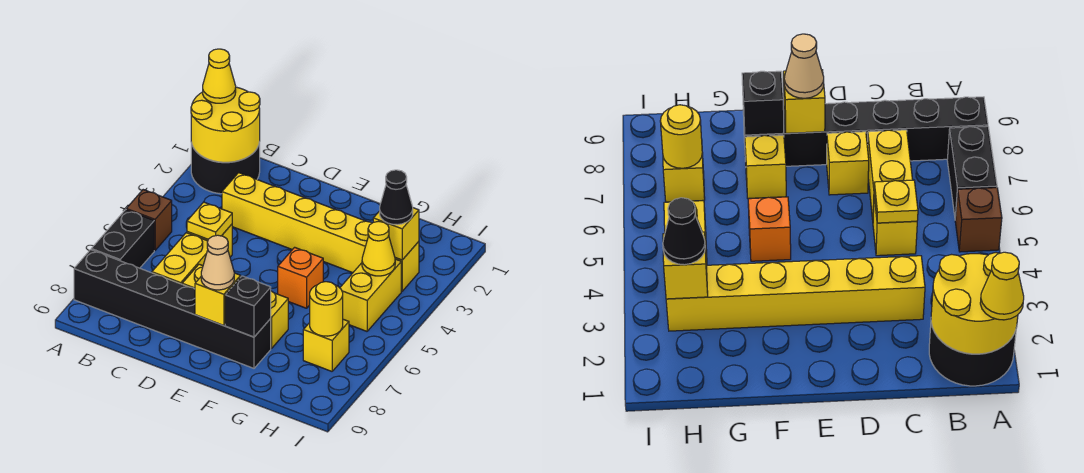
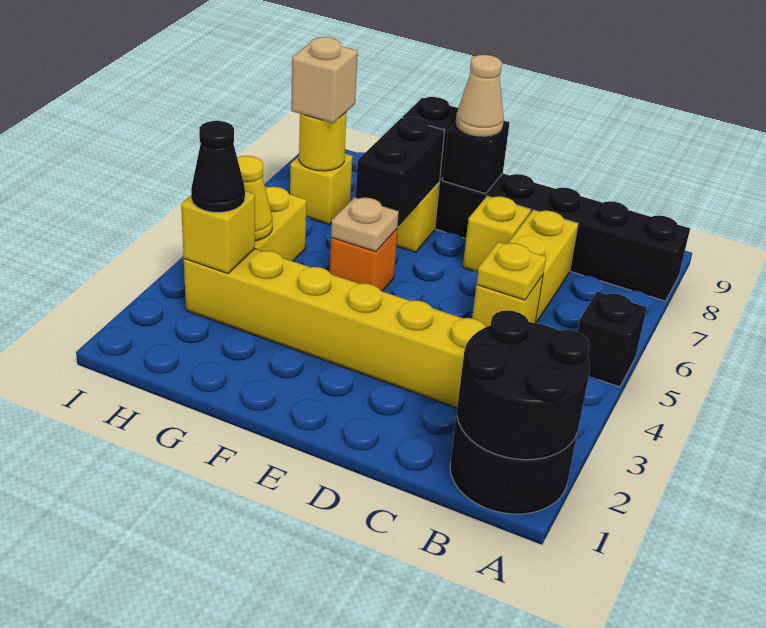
yellow 2x2 round brick [191,87,260,162] -> black 2x2 round brick [457,310,590,460]
yellow 1x1 cone [203,49,236,103] -> none
brown 1x1 brick [126,190,172,250] -> black 1x1 brick [578,292,647,387]
black 1x2 brick [91,210,154,268] -> black 1x2 brick moved to [356,117,445,226]
yellow 1x1 brick [195,273,241,326] -> black 1x1 brick [443,121,509,194]
none -> tan 1x1 plate [331,197,399,252]
none -> tan 1x1 brick [291,37,358,123]

